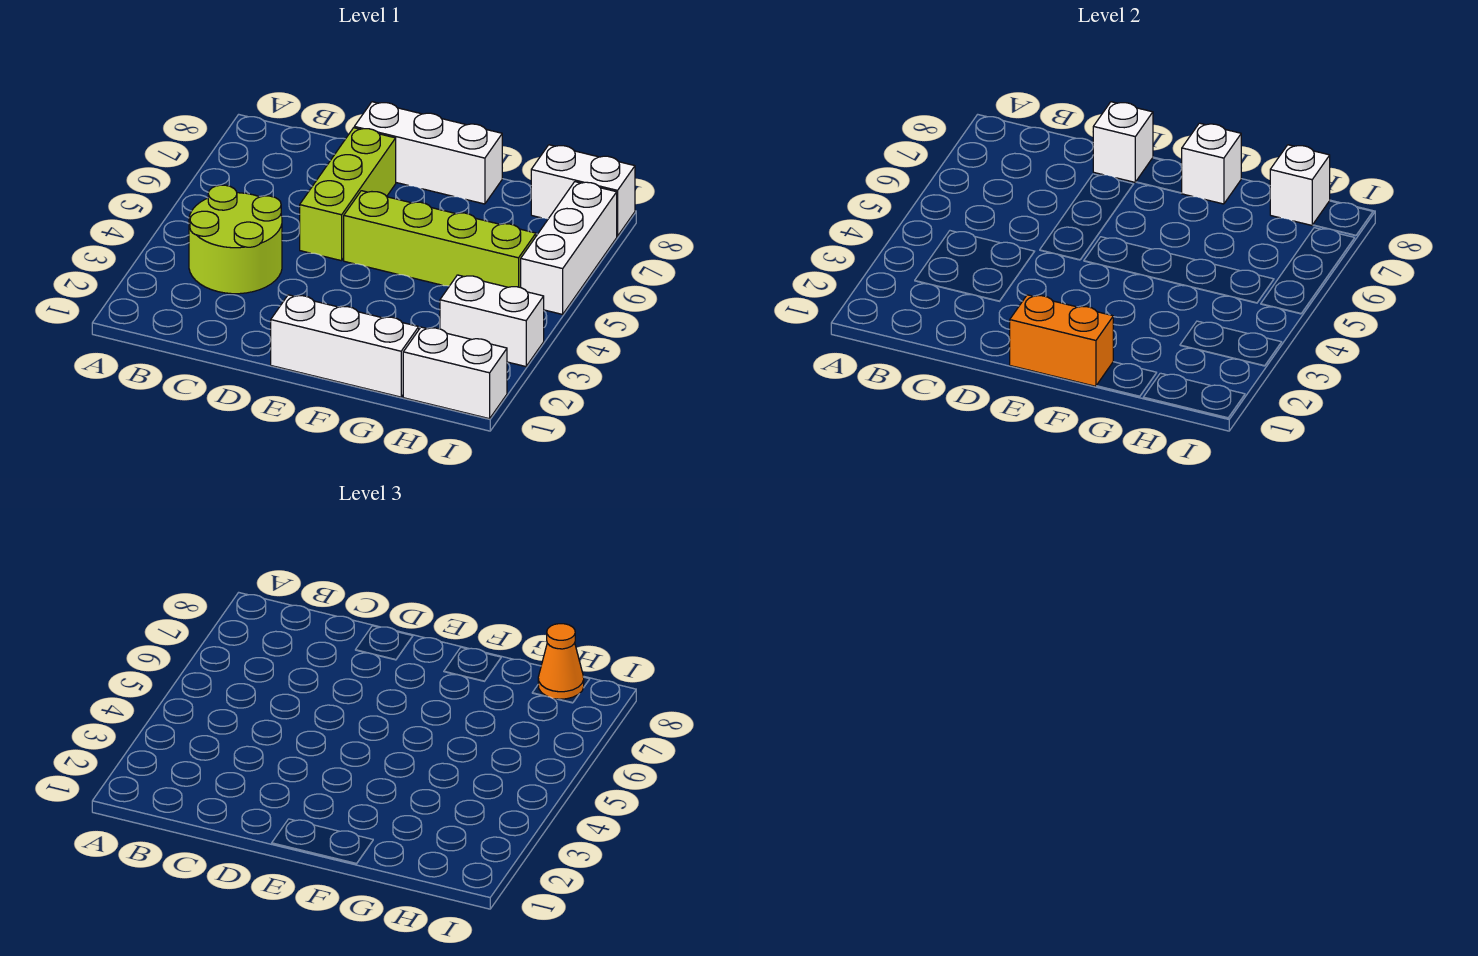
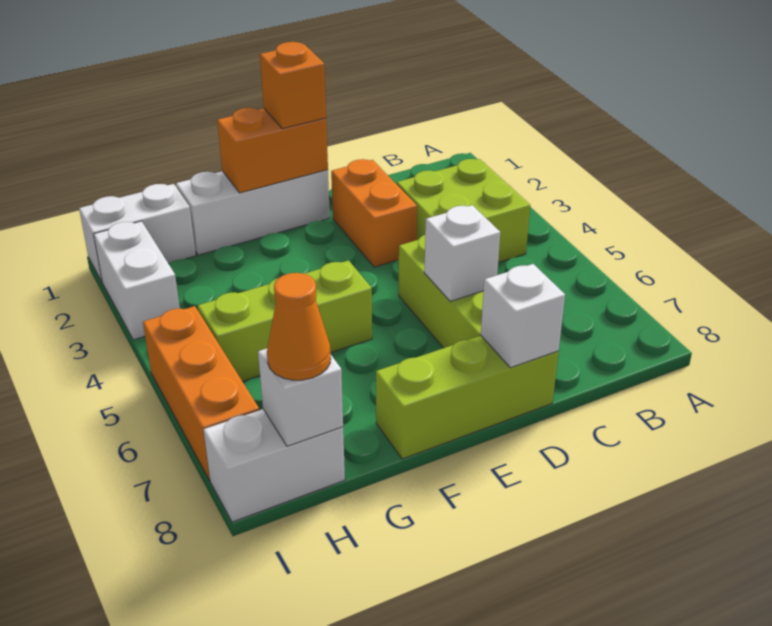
lime 2x2 round brick [189,185,282,294] -> lime 2x2 brick [397,159,530,263]
none -> orange 1x2 brick [331,159,417,267]
white 1x3 brick [354,102,502,204] -> lime 1x3 brick [376,336,558,459]
none -> orange 1x1 brick [260,42,326,129]
lime 1x4 brick [344,191,536,288] -> lime 1x3 brick [198,261,372,381]
white 1x1 brick [1182,123,1241,204] -> white 1x1 brick moved to [424,205,500,301]
white 1x2 brick [440,275,544,367] -> white 1x2 brick turned to [94,221,180,340]
white 1x3 brick [521,182,617,314] -> orange 1x3 brick [143,306,259,480]

